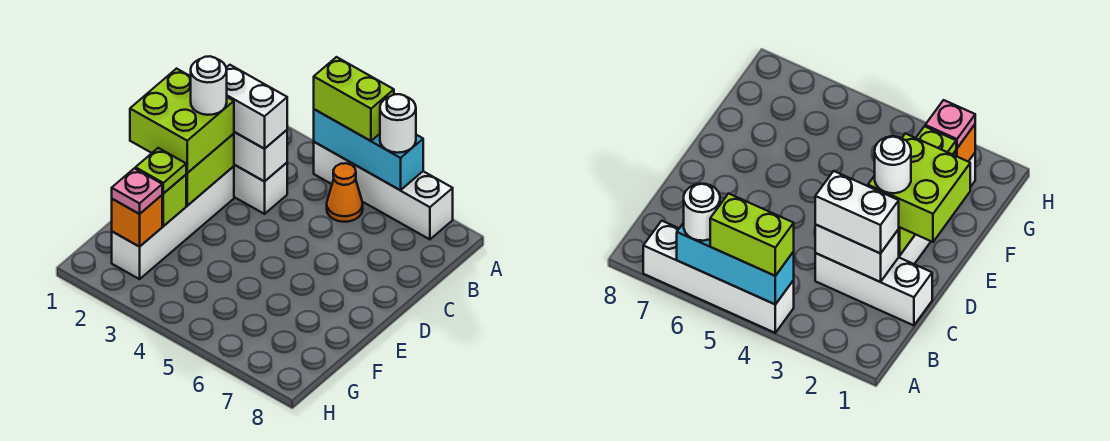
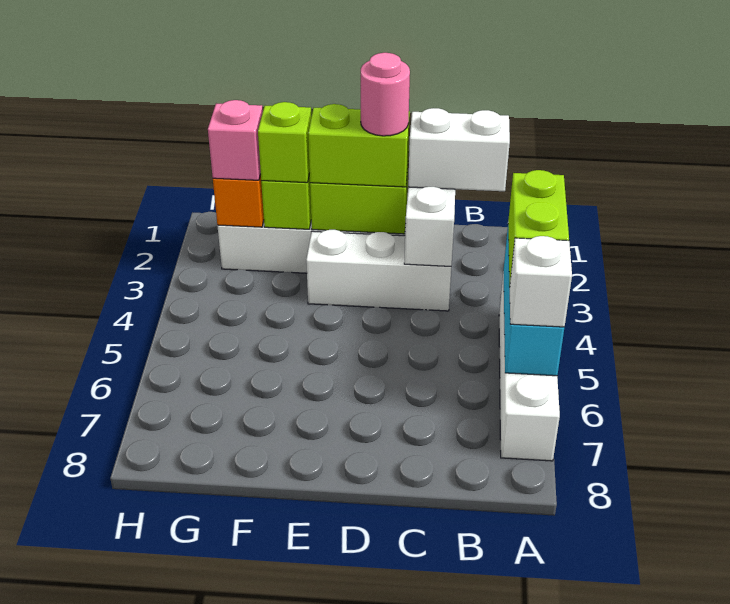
white 1x1 round brick [380,94,416,153] -> white 1x1 brick [509,236,572,327]
orange 1x1 cone [327,163,363,222] -> none
white 1x3 brick [234,163,287,214] -> white 1x3 brick turned to [306,230,451,311]
white 1x2 brick [226,65,287,149] -> white 1x2 brick turned to [408,108,510,191]
lime 2x2 brick [130,69,234,173] -> lime 1x2 brick [308,104,410,187]
white 1x1 round brick [191,56,227,115] -> pink 1x1 round brick [361,53,410,136]
lime 1x1 plate [135,148,186,194] -> lime 1x1 brick [258,102,311,183]
pink 1x1 plate [112,168,162,214] -> pink 1x1 brick [208,100,263,180]

